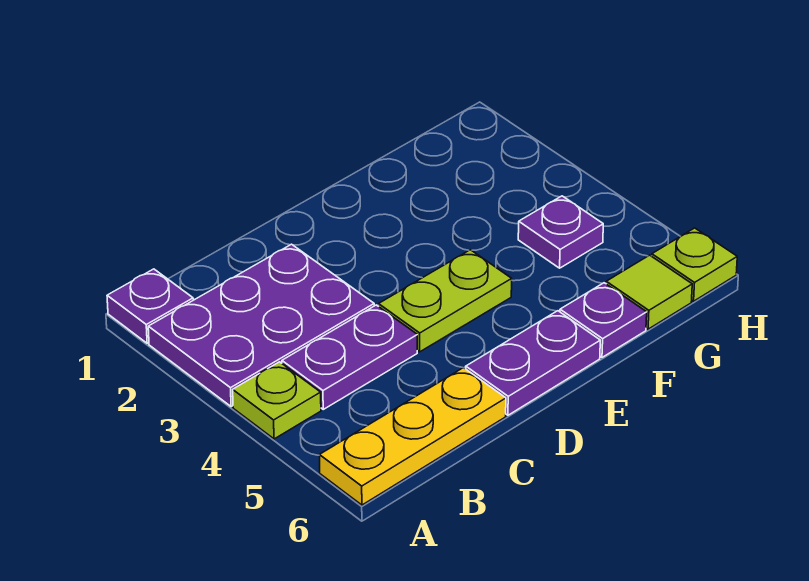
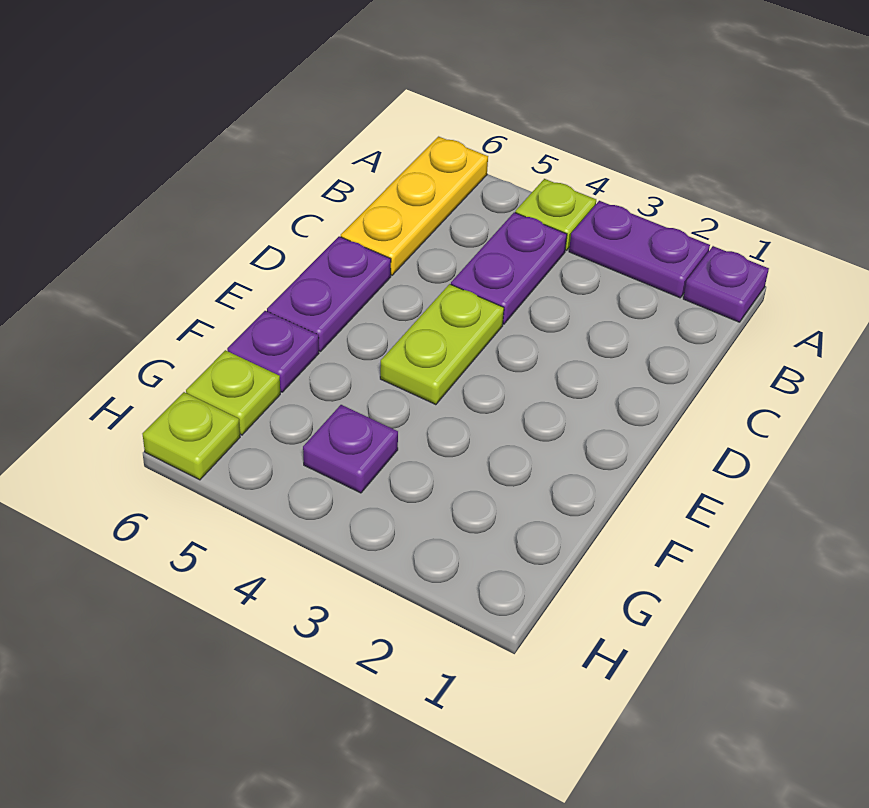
purple 2x3 plate [148,244,374,407] -> purple 1x2 plate [569,201,710,298]
lime 1x1 tile [606,255,692,329] -> lime 1x1 plate [186,350,280,435]

